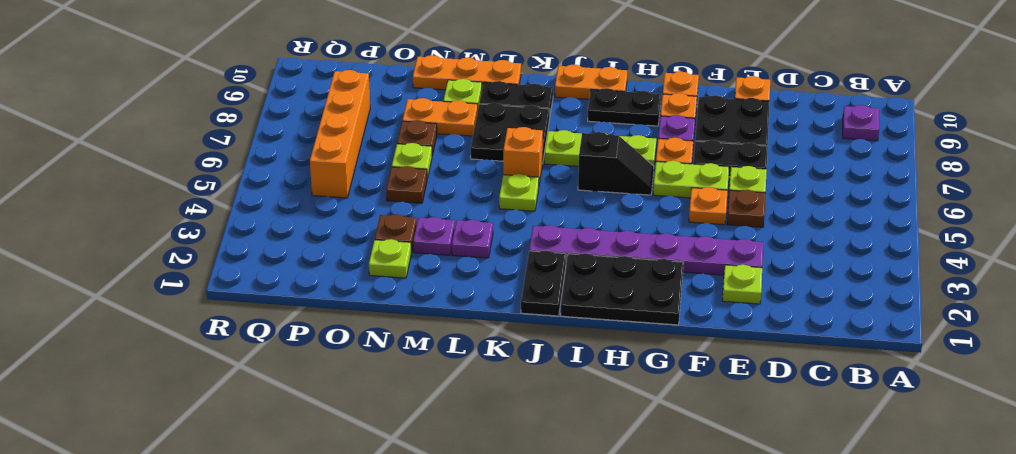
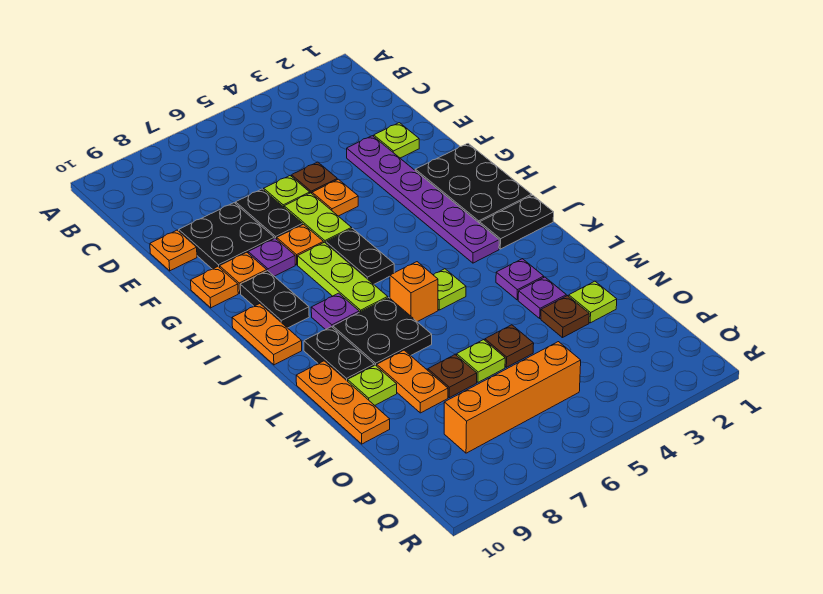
purple 1x1 plate [843,105,879,141] -> purple 1x1 plate moved to [311,293,359,330]
black 1x2 slope [578,132,654,195] -> black 1x2 plate [326,228,394,284]

